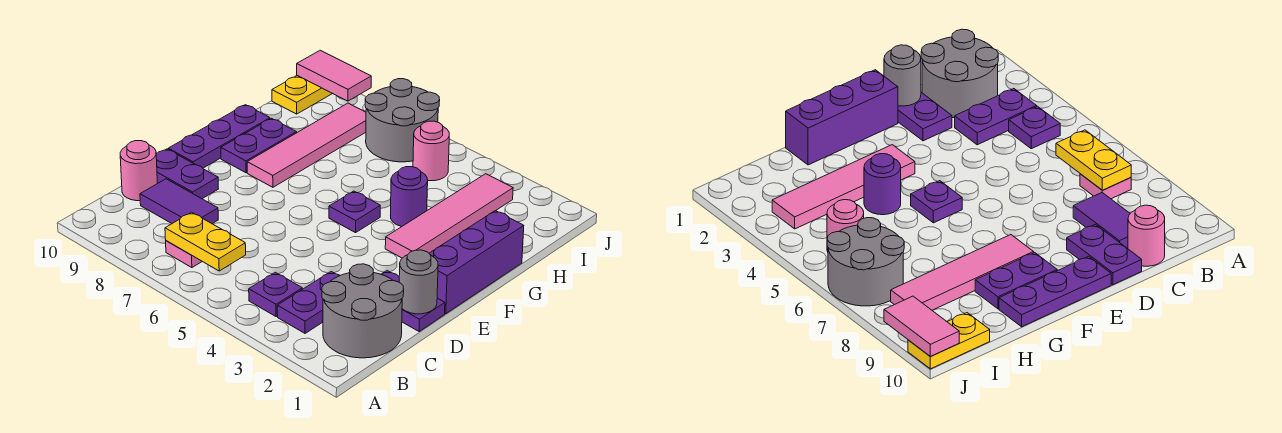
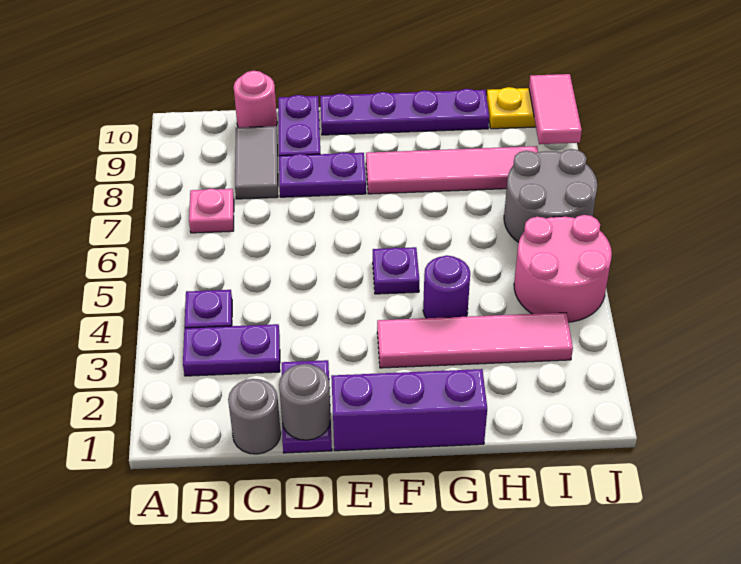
grey 2x2 round brick [322,264,404,358] -> grey 1x1 round brick [228,379,281,454]
yellow 1x2 plate [165,212,246,271] -> none
purple 1x2 tile [140,179,218,224] -> grey 1x2 tile [235,126,278,199]
purple 1x3 plate [168,105,270,168] -> purple 1x4 plate [320,89,489,135]
purple 1x2 plate [221,118,297,173] -> purple 1x2 plate moved to [279,152,366,197]
pink 1x1 round brick [413,121,449,181] -> pink 2x2 round brick [514,215,612,322]

